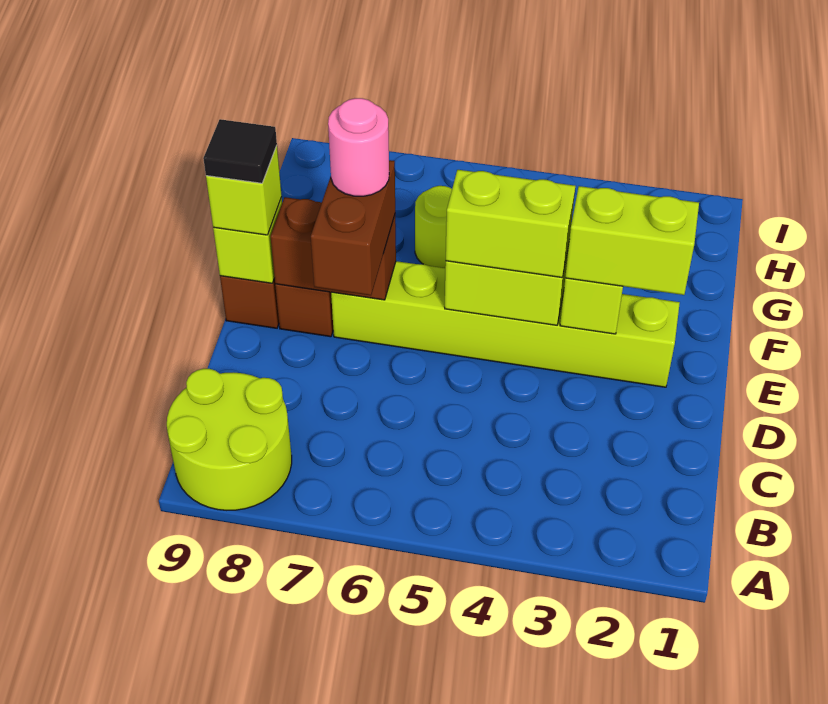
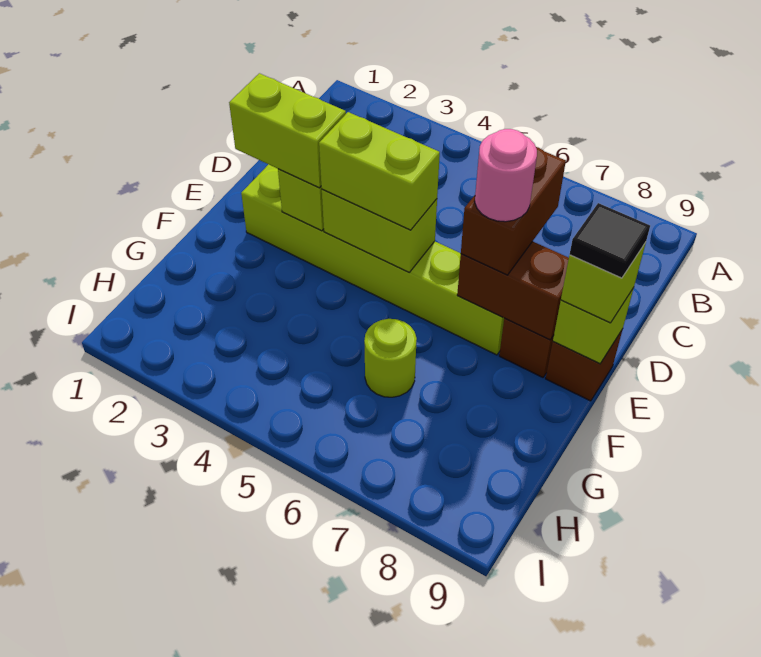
lime 2x2 round brick [167,369,292,510] -> none

